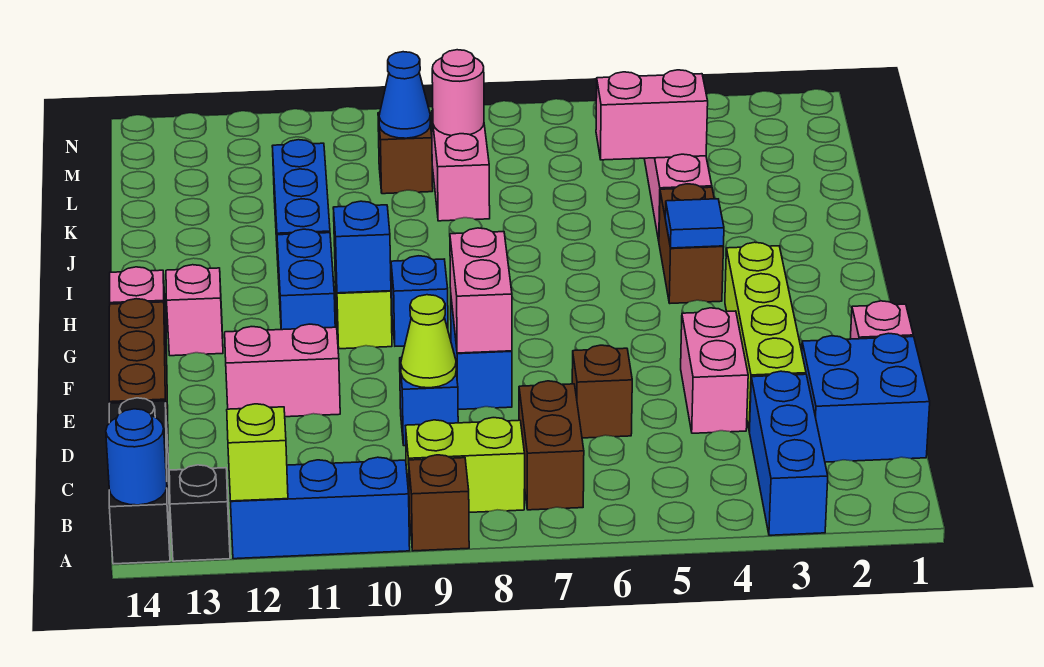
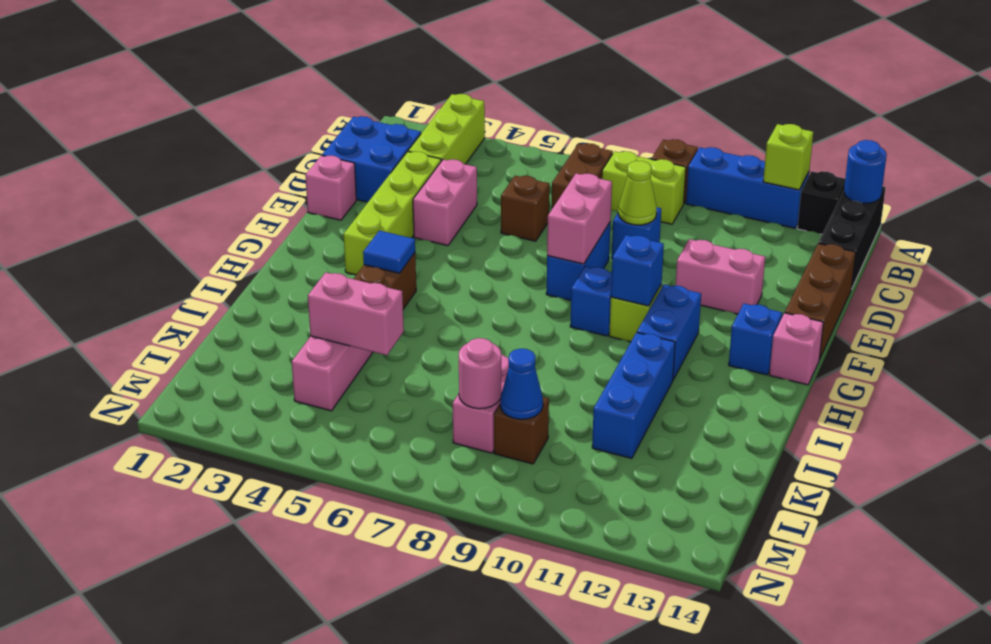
blue 1x3 brick [749,371,828,535] -> lime 1x3 brick [408,94,485,164]
pink 1x1 brick [166,265,223,356] -> blue 1x1 brick [729,303,782,375]

